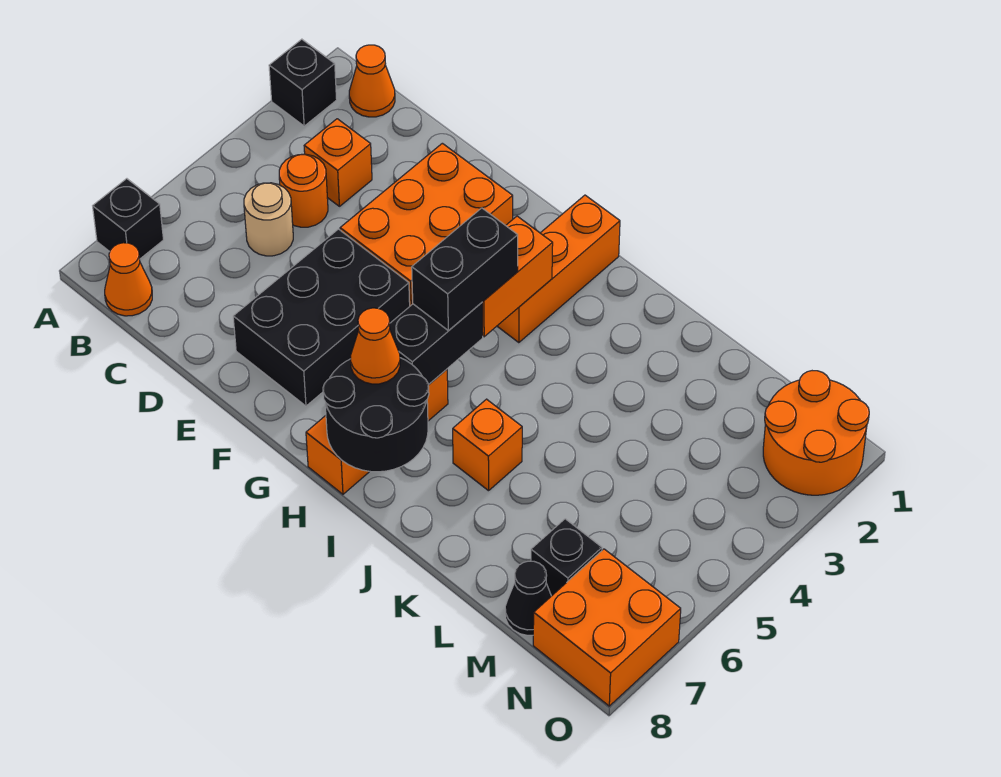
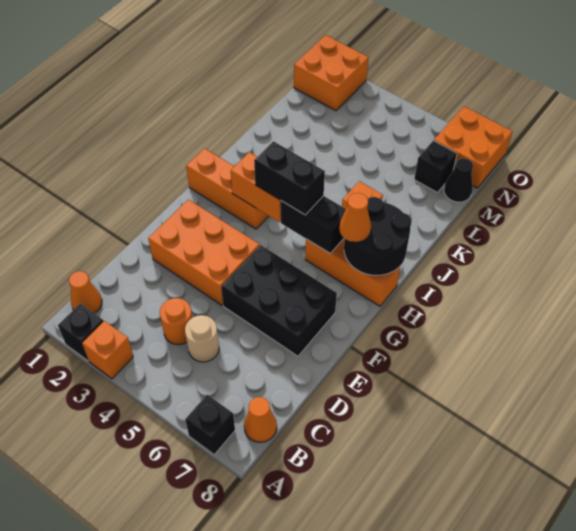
orange 1x1 brick [304,119,372,206] -> orange 1x1 brick moved to [82,321,133,379]
orange 2x2 round brick [763,371,869,495] -> orange 2x2 brick [294,35,369,111]

